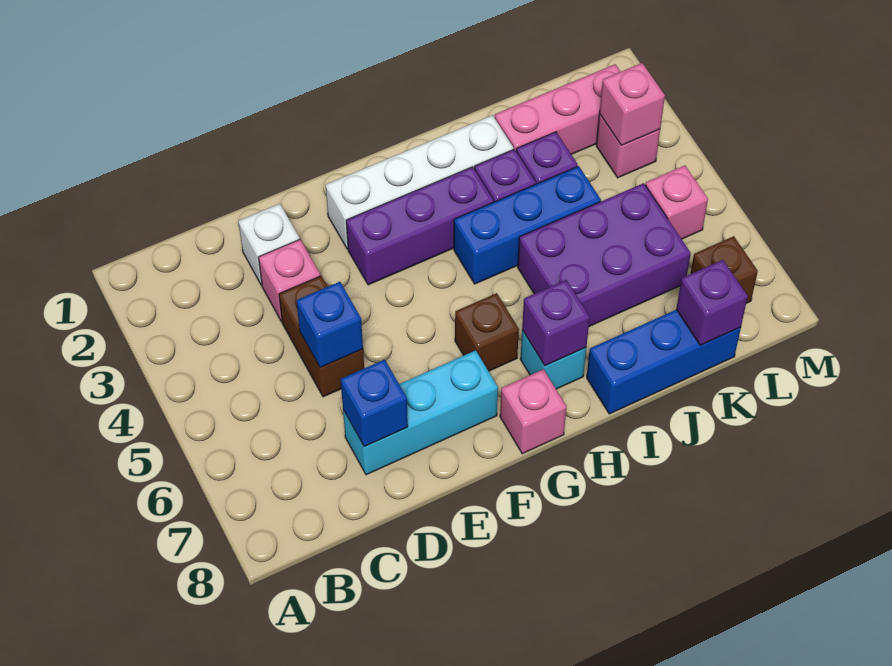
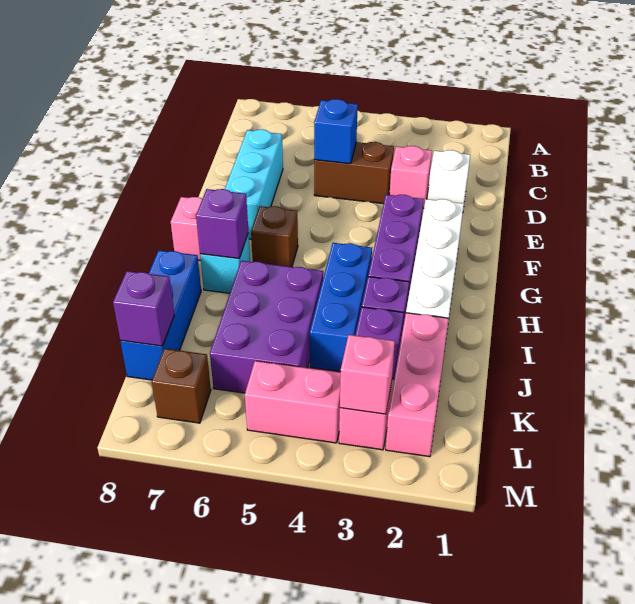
blue 1x1 brick [341,360,408,447] -> none
pink 1x1 brick [645,166,708,239] -> pink 1x2 brick [245,361,341,443]

